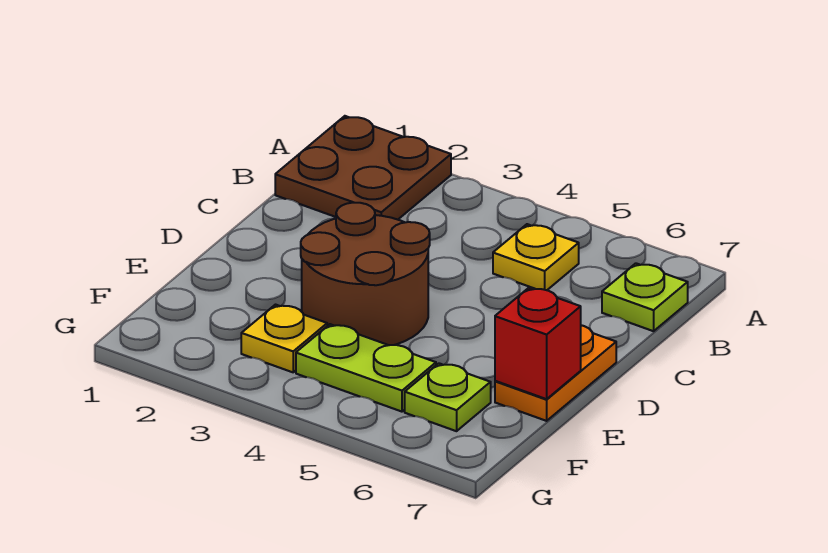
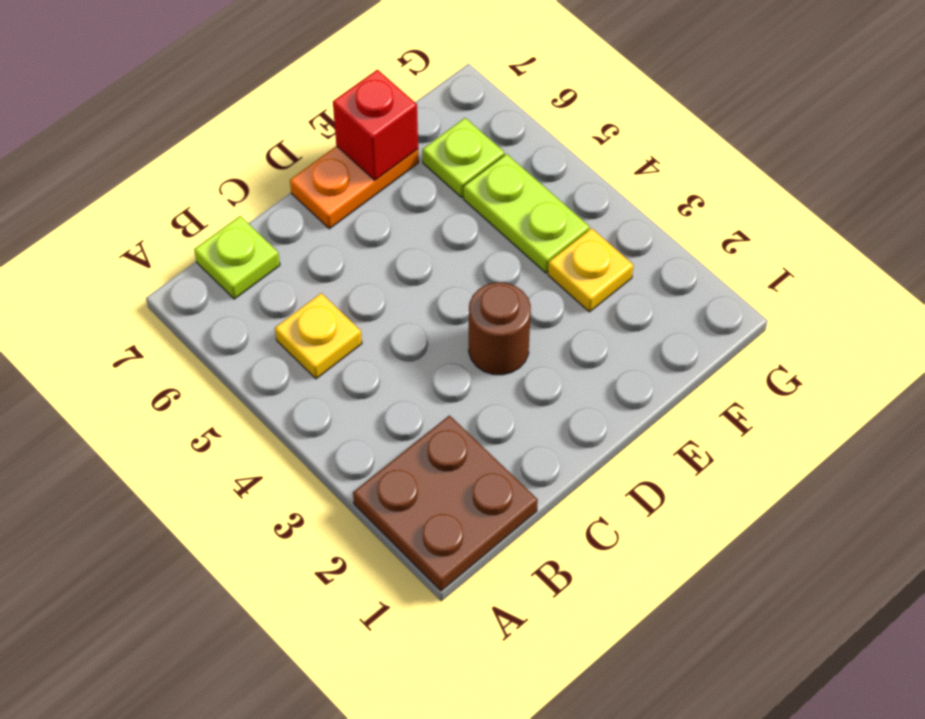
brown 2x2 round brick [301,203,430,345] -> brown 1x1 round brick [469,283,531,375]

